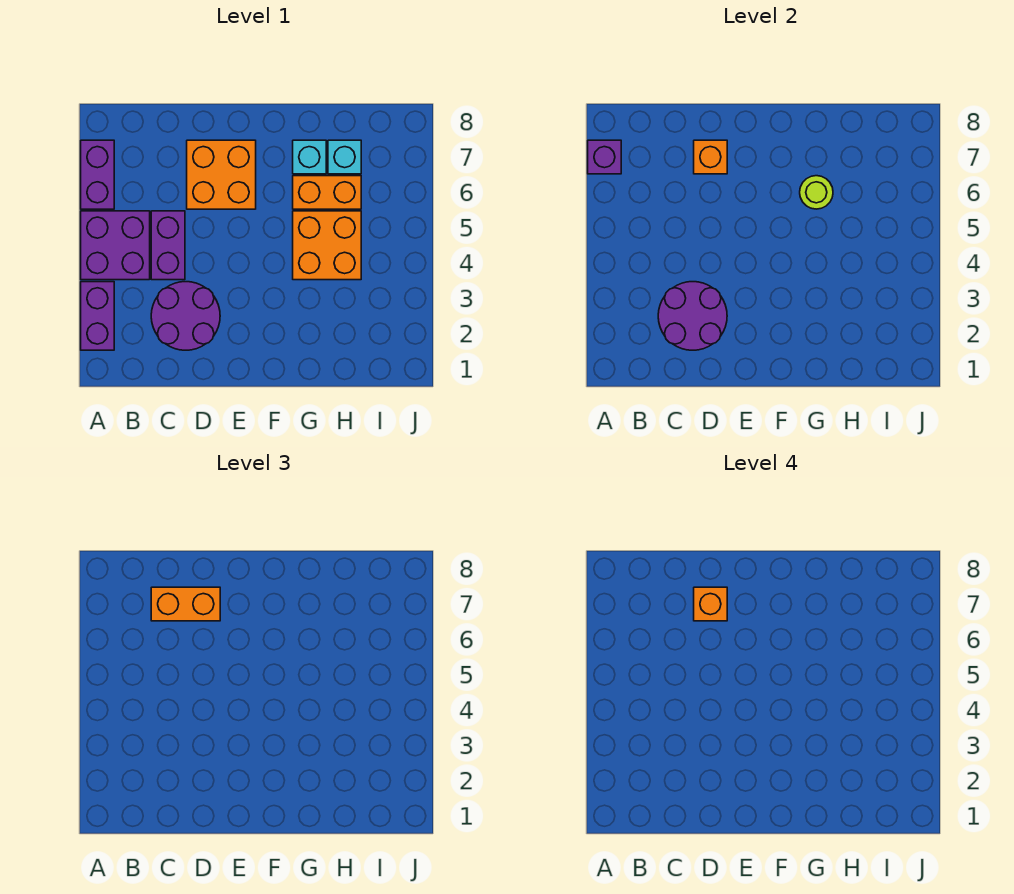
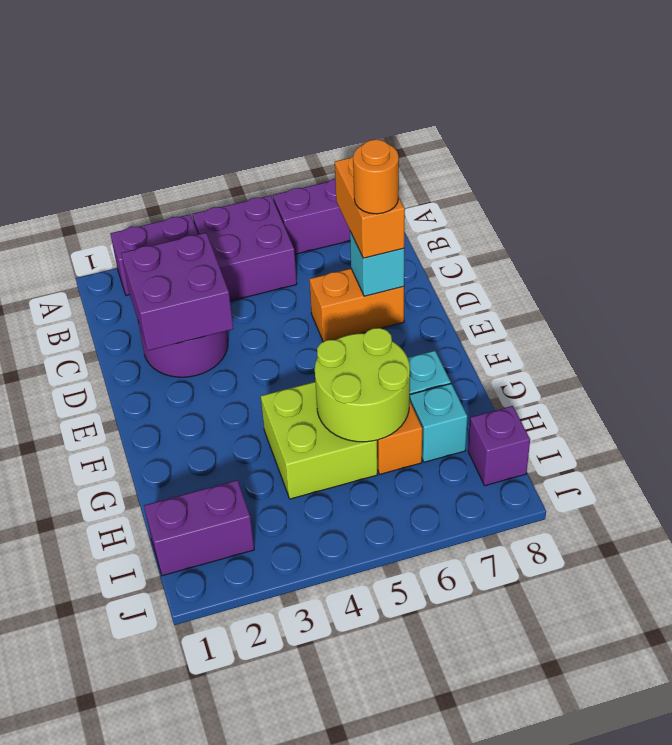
purple 1x1 brick [588,140,621,174] -> purple 1x1 brick moved to [468,406,530,486]
purple 2x2 round brick [658,282,727,350] -> purple 2x2 brick [121,233,233,351]
purple 1x2 brick [151,211,185,280] -> purple 1x2 brick moved to [144,480,254,576]
orange 2x2 brick [187,140,256,209] -> orange 1x2 brick [309,269,404,342]
orange 1x1 brick [694,140,727,174] -> cyan 1x1 brick [350,232,404,296]
orange 1x1 brick [694,587,727,621] -> orange 1x1 round brick [353,140,399,214]
orange 2x2 brick [293,211,361,280] -> lime 2x2 brick [261,382,377,499]
lime 1x1 round brick [800,176,833,209] -> lime 2x2 round brick [315,328,410,442]

